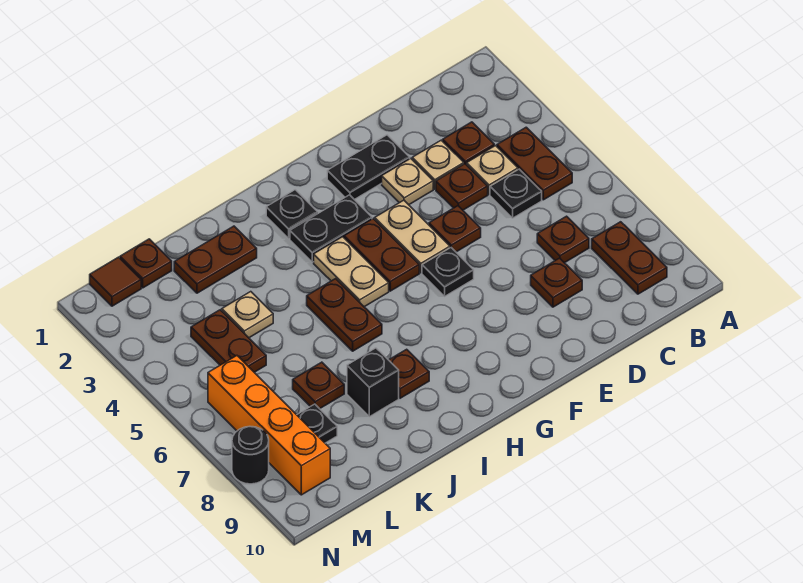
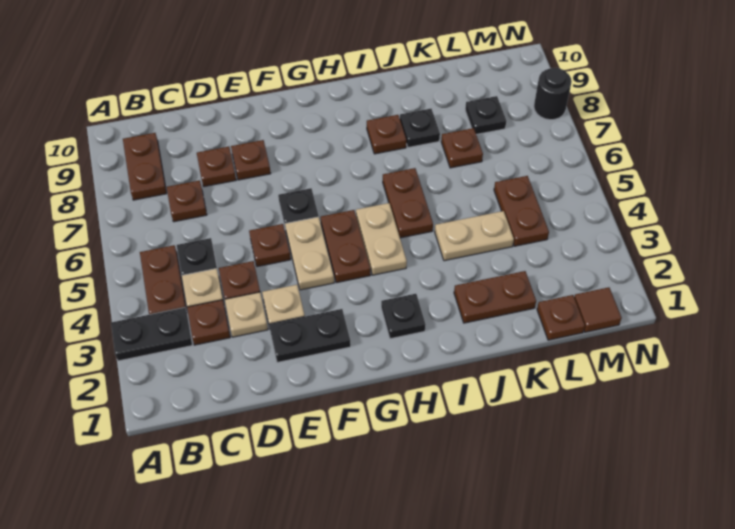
none -> brown 1x1 plate [231,140,271,180]
black 1x2 plate [290,195,372,262] -> black 1x2 plate moved to [111,307,192,361]
black 1x1 brick [347,348,399,417] -> black 1x1 plate [400,109,440,147]
tan 1x1 plate [222,292,273,338] -> tan 1x2 plate [435,211,514,261]
orange 1x4 brick [208,356,330,495] -> none

